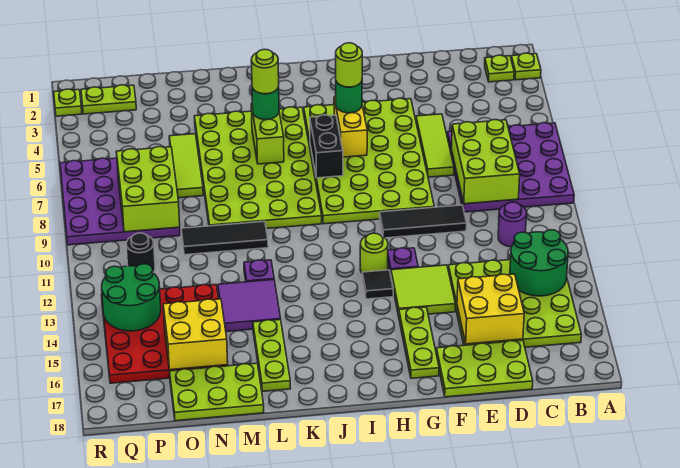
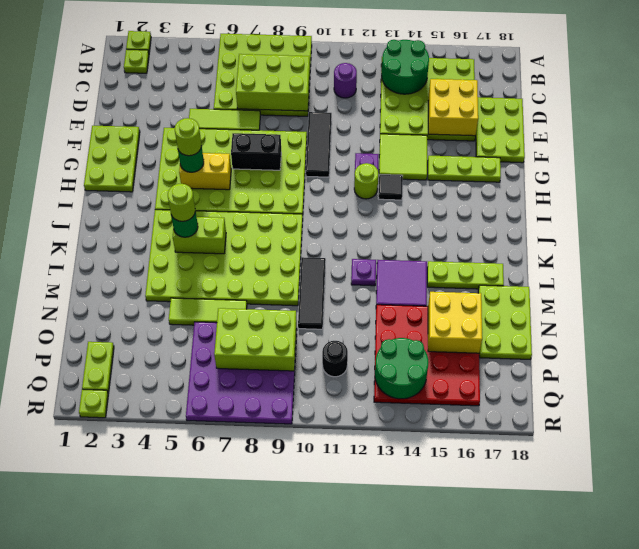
purple 4x4 plate [447,123,574,212] -> lime 4x4 plate [214,34,312,116]
none -> lime 2x3 plate [84,126,140,192]
black 1x2 brick [310,115,343,178] -> black 1x2 brick moved to [231,133,281,170]

